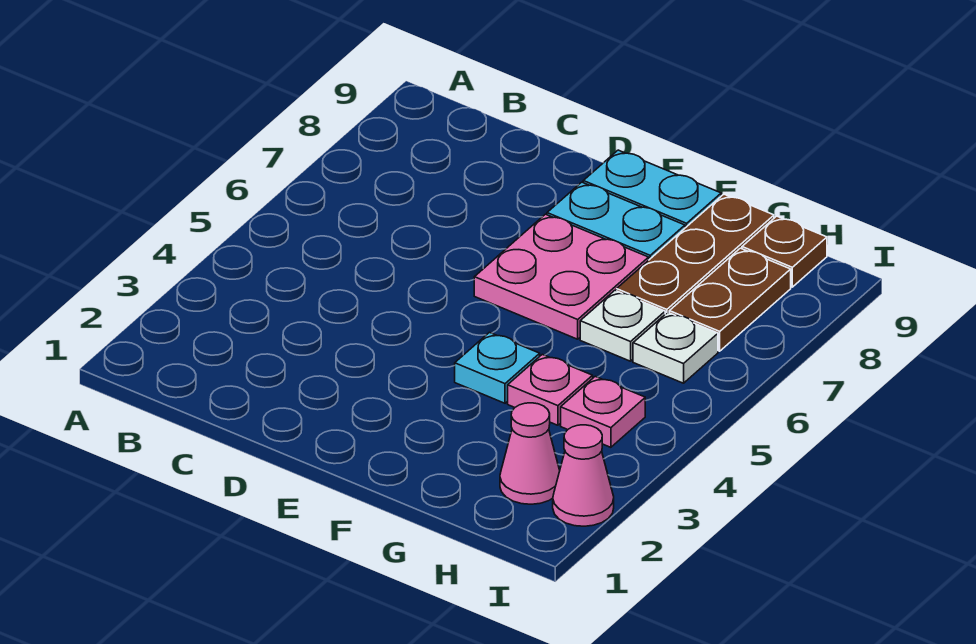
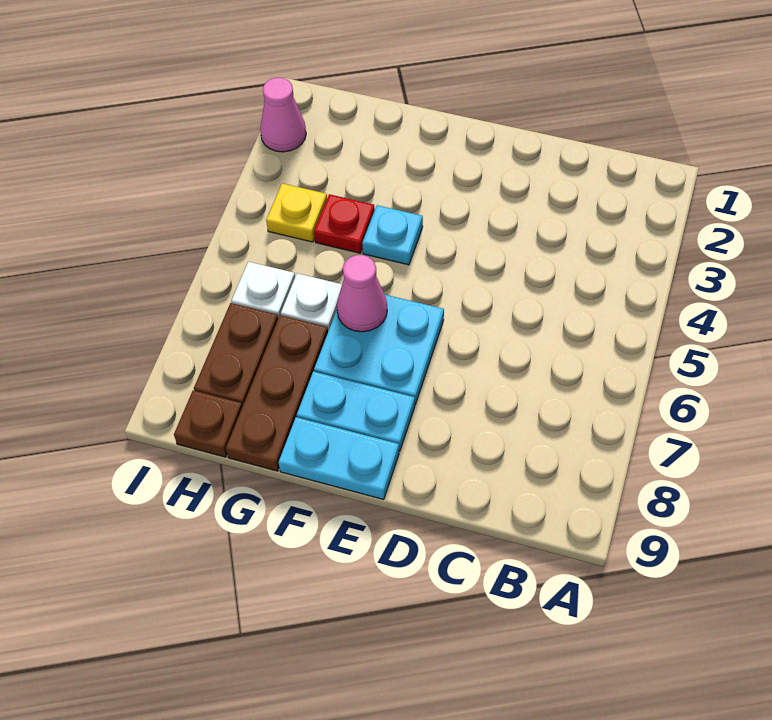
pink 2x2 plate [474,214,649,339] -> cyan 2x2 plate [314,295,444,404]
pink 1x1 plate [508,354,593,425] -> red 1x1 plate [314,194,375,253]
pink 1x1 cone [500,403,560,504] -> pink 1x1 cone moved to [337,255,387,332]
pink 1x1 plate [561,376,645,447] -> yellow 1x1 plate [266,183,327,242]

